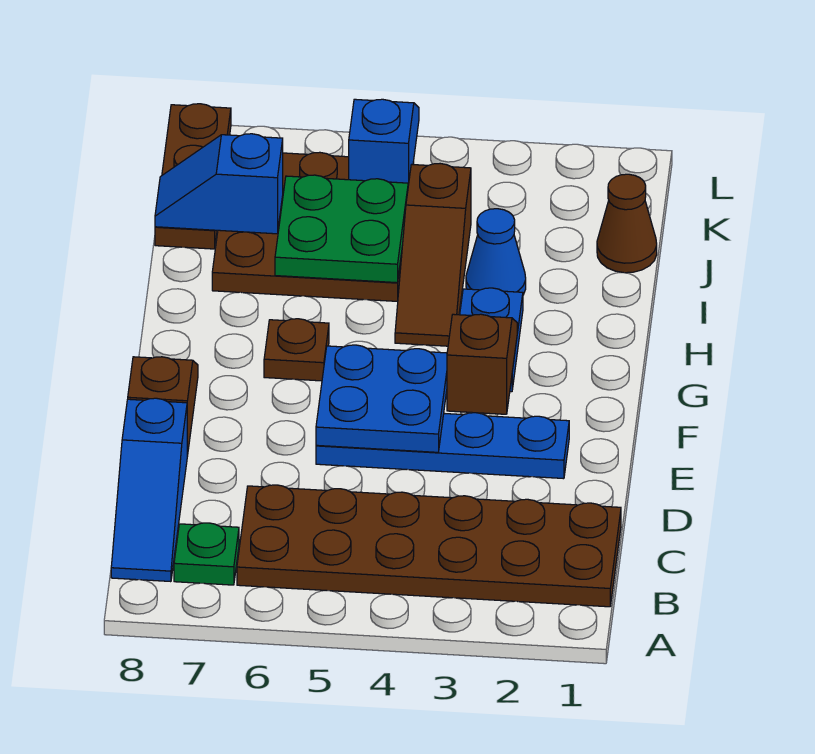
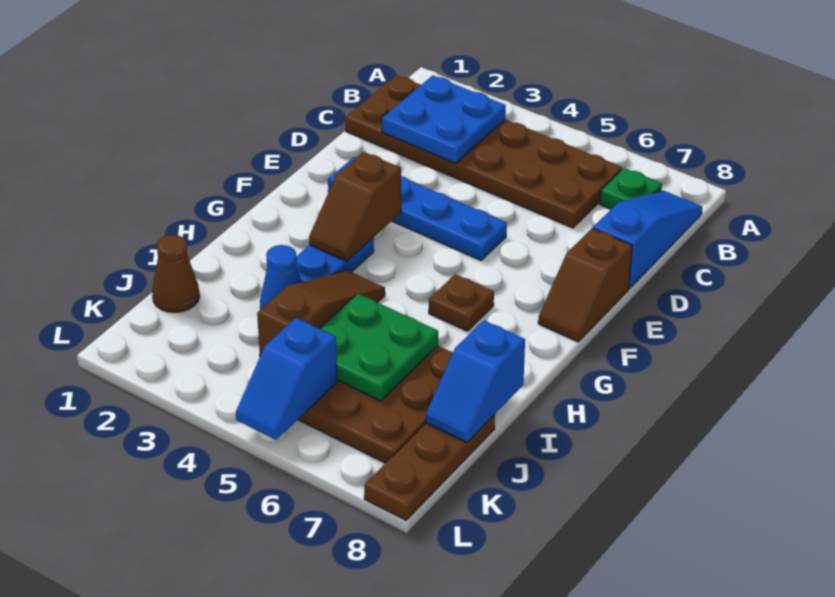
blue 2x2 plate [316,345,447,452] -> blue 2x2 plate moved to [382,75,506,163]
blue 1x2 slope [155,134,283,234] -> blue 1x2 slope turned to [426,320,525,442]

